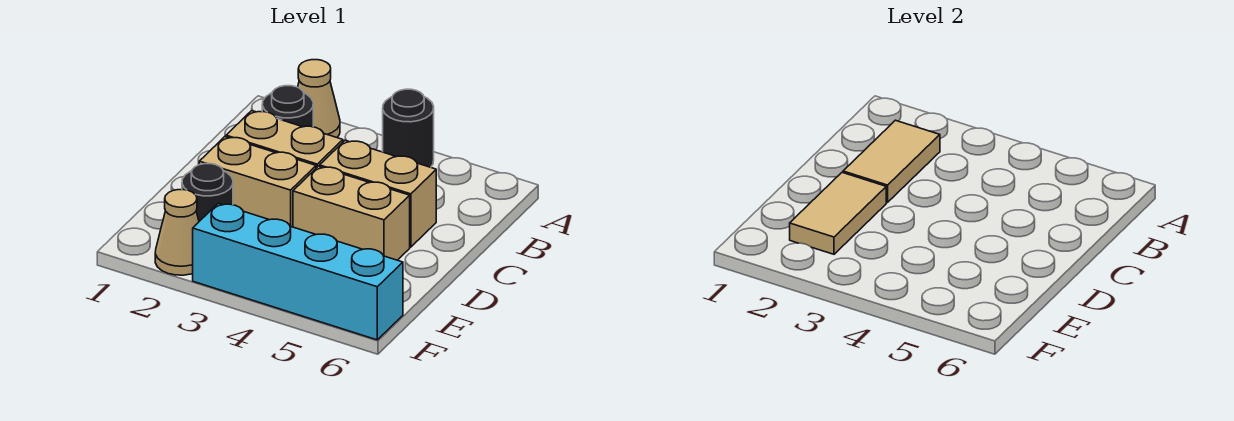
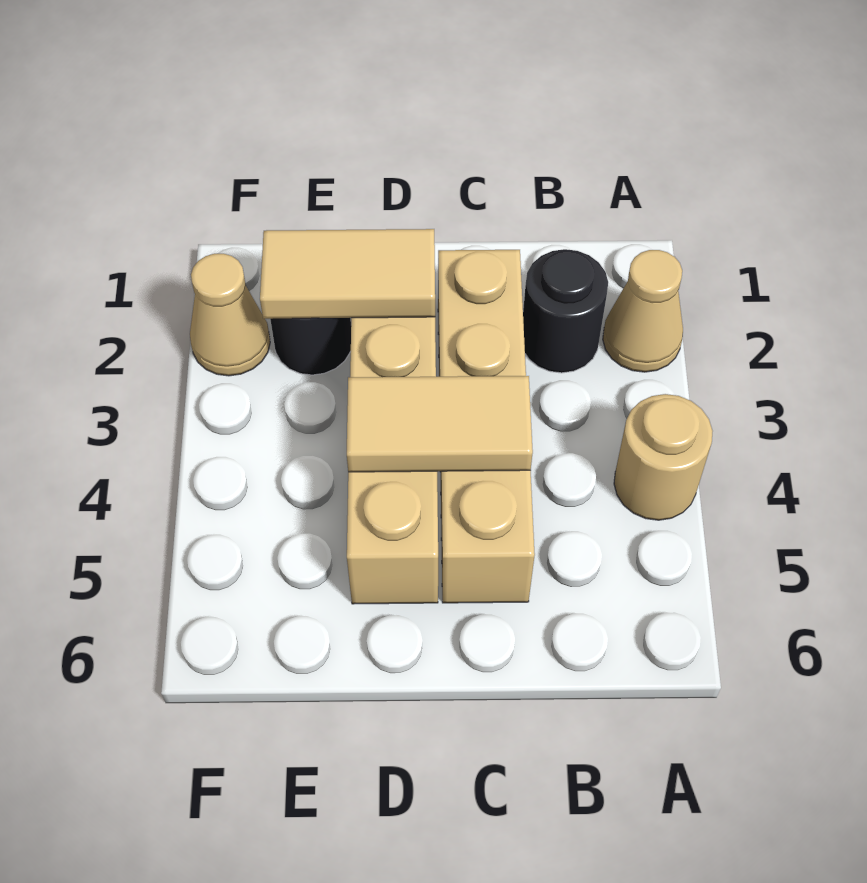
black 1x1 round brick [383,89,434,167] -> tan 1x1 round brick [614,394,713,520]
tan 1x2 tile [843,120,940,202] -> tan 1x2 tile moved to [347,376,533,472]
cyan 1x4 brick [193,203,403,340] -> none

